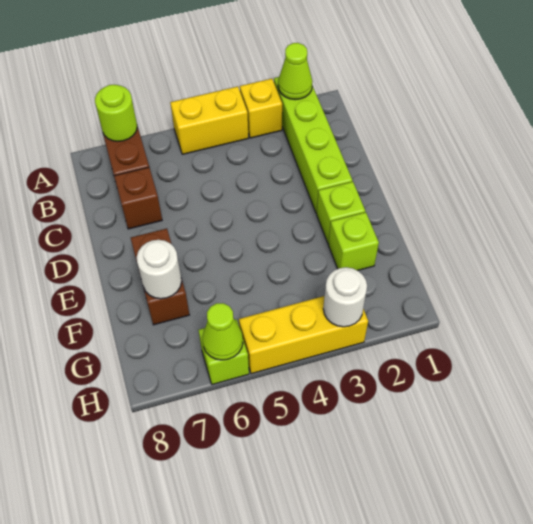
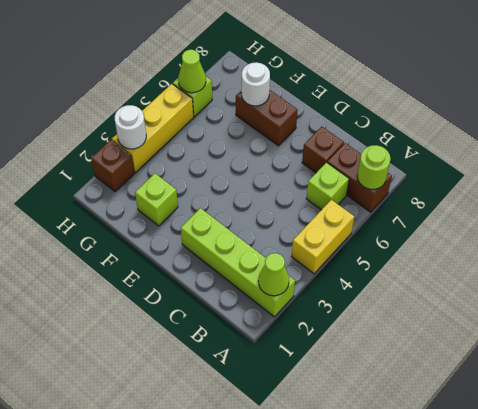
yellow 1x1 brick [240,79,282,138] -> none
lime 1x1 brick [317,182,365,244] -> lime 1x1 brick moved to [306,163,349,210]
none -> brown 1x1 brick [91,140,135,192]

